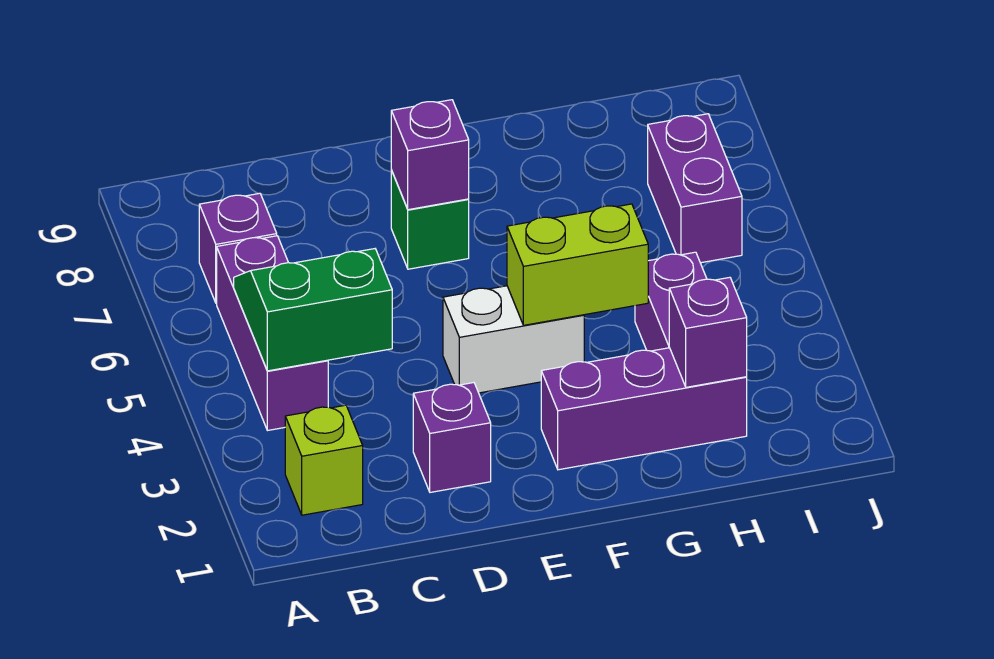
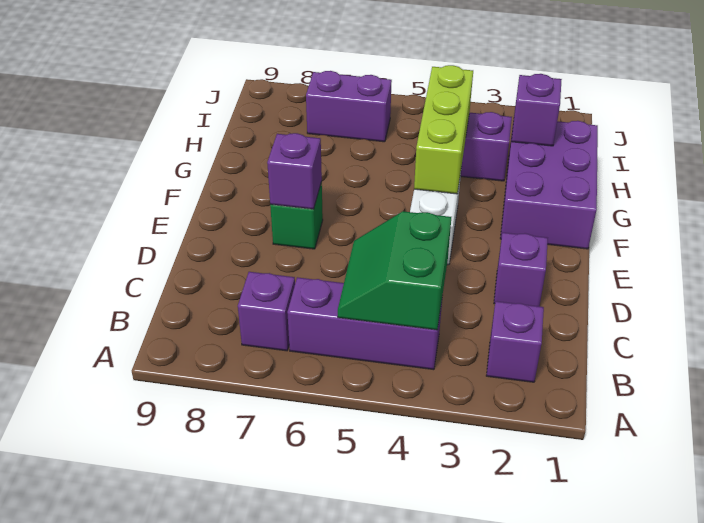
lime 1x1 brick [285,405,363,515] -> purple 1x1 brick [486,301,544,382]
purple 1x3 brick [541,348,747,470] -> purple 2x3 brick [500,121,598,249]
lime 1x2 brick [507,204,648,325] -> lime 1x3 brick [414,65,473,194]

